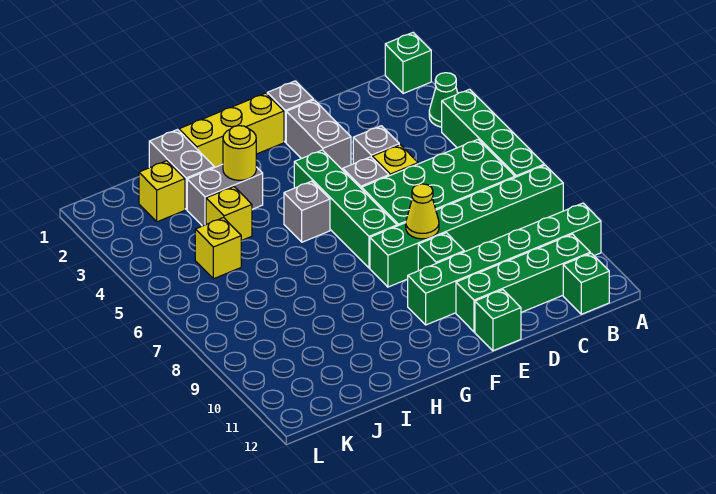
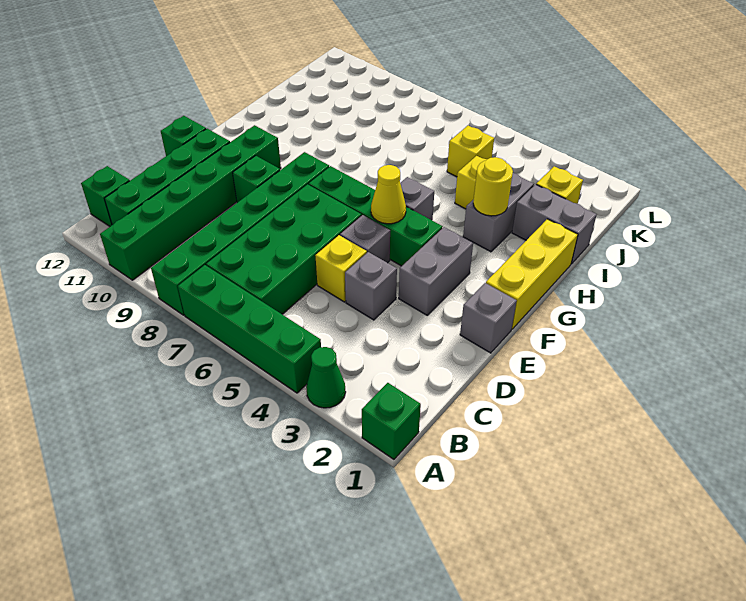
grey 1x2 brick [286,100,351,170] -> grey 1x2 brick turned to [399,227,473,315]
yellow 1x1 cone [406,184,439,239] -> yellow 1x1 cone moved to [371,165,406,224]

